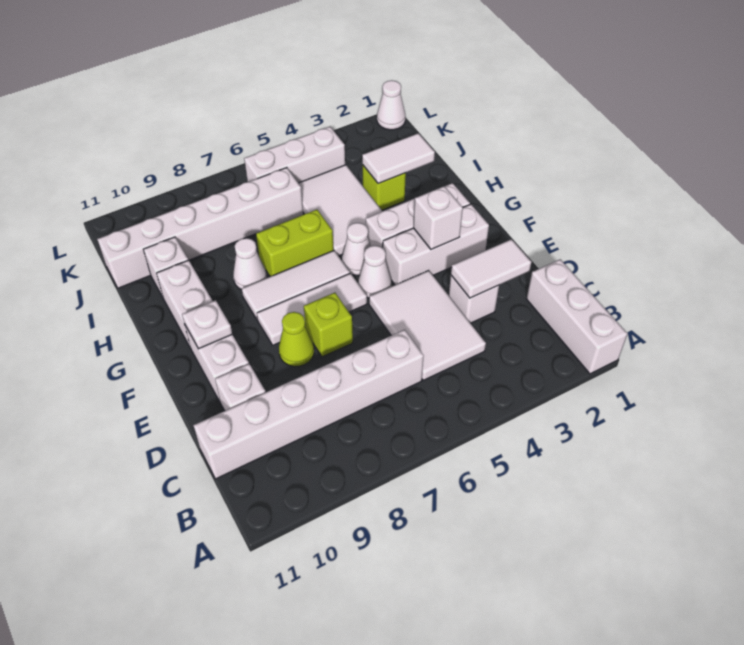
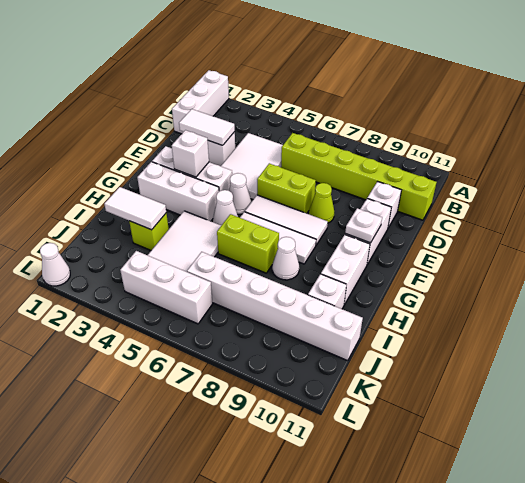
white 1x6 brick [193,330,424,479] -> lime 1x6 brick [281,133,437,220]
lime 1x1 brick [304,293,353,357] -> lime 1x2 brick [257,163,316,213]

